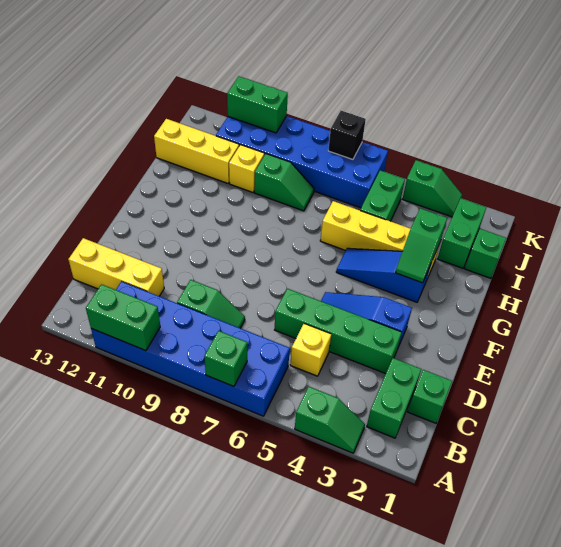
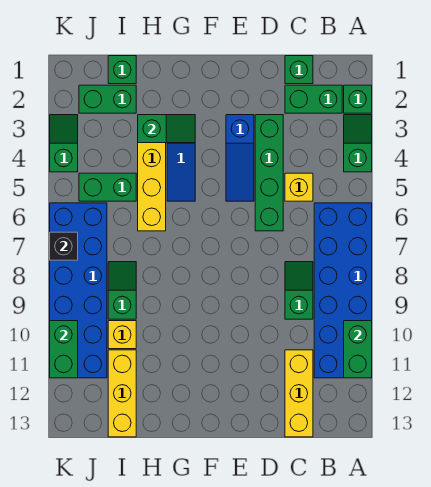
green 1x1 brick [204,331,247,386] -> green 1x1 brick moved to [344,85,372,113]

